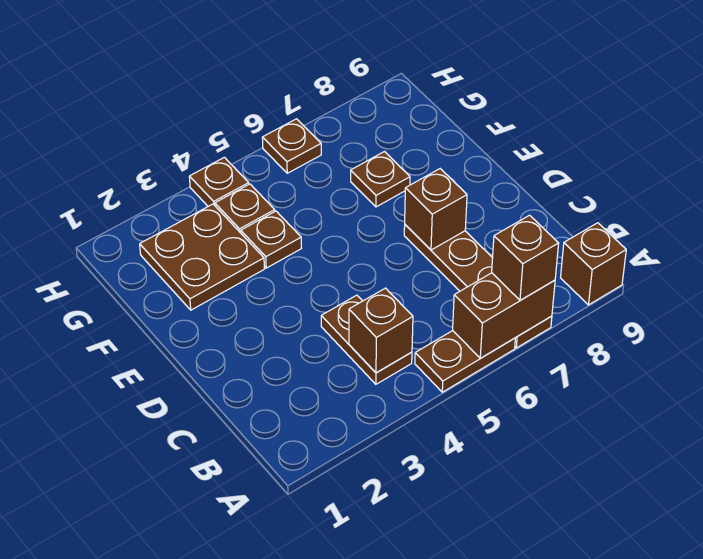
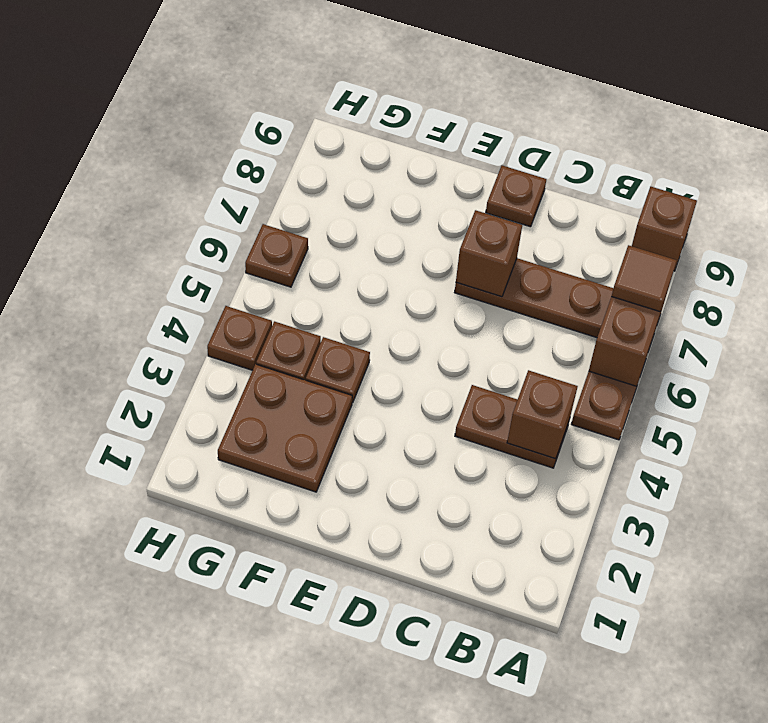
brown 1x1 brick [492,215,559,300] -> brown 1x1 tile [612,245,677,311]
brown 1x1 plate [351,152,410,207] -> brown 1x1 plate moved to [486,166,546,227]

